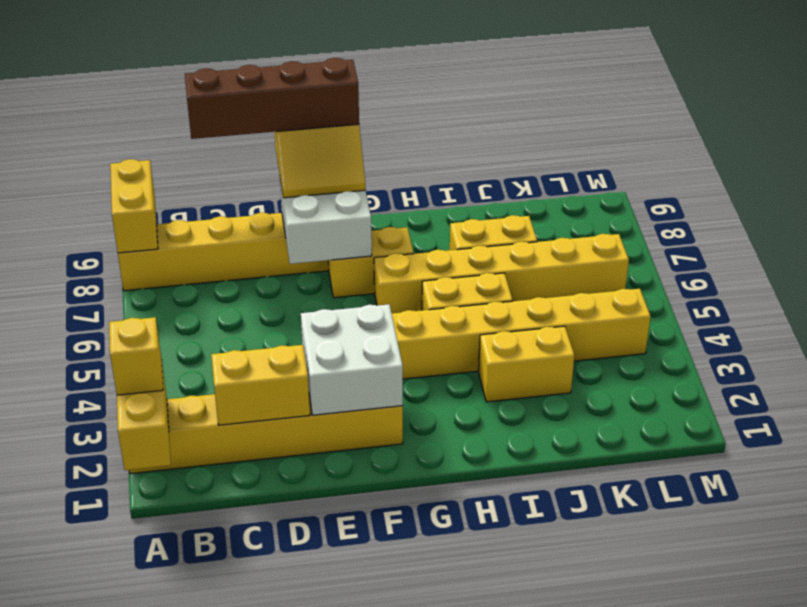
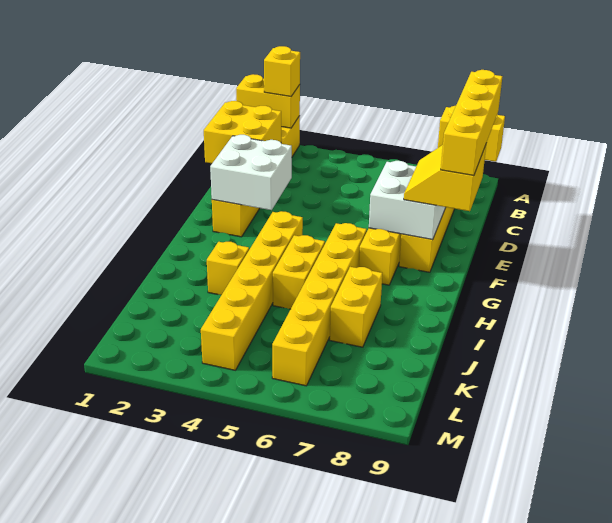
yellow 1x2 brick [211,345,310,425] -> yellow 2x2 brick [204,101,281,163]
brown 1x4 brick [185,58,359,139] -> yellow 1x4 brick [441,70,502,176]
yellow 1x2 brick [479,326,574,402] -> yellow 1x1 brick [207,242,249,295]

